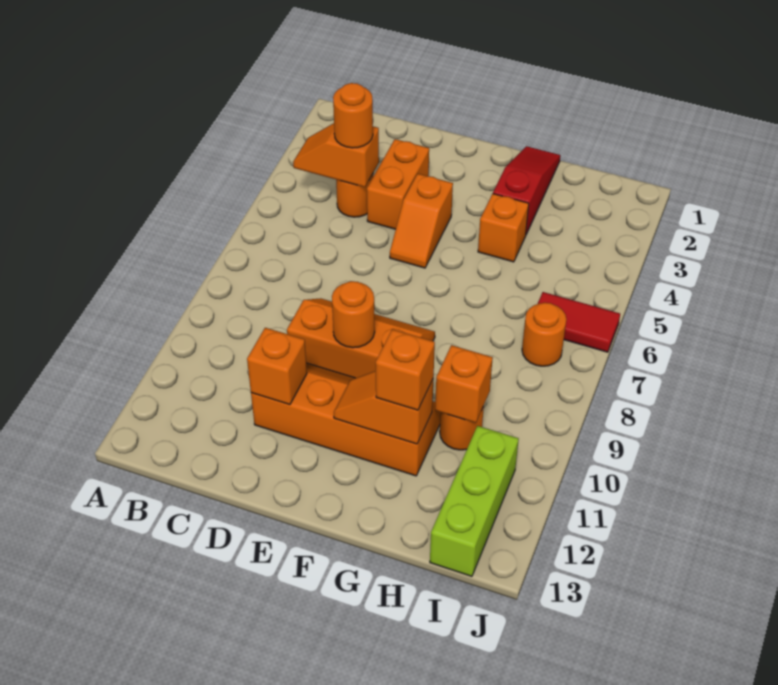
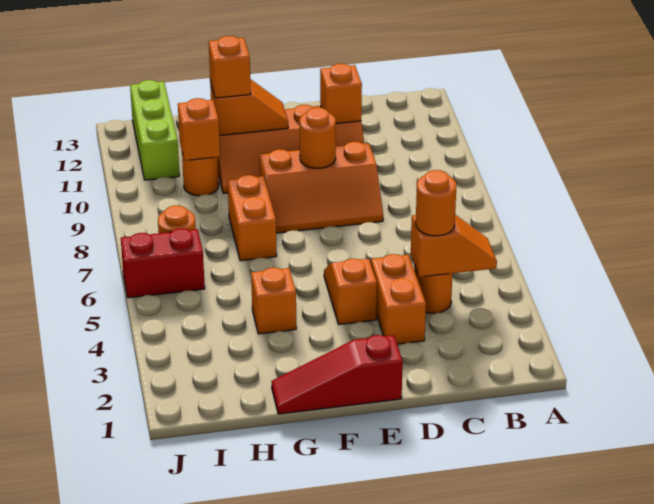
red 1x3 slope [493,146,561,234] -> red 1x3 slope turned to [272,335,403,414]
none -> orange 1x2 brick [228,175,277,261]
red 1x2 tile [538,292,620,352] -> red 1x2 brick [121,229,205,298]

